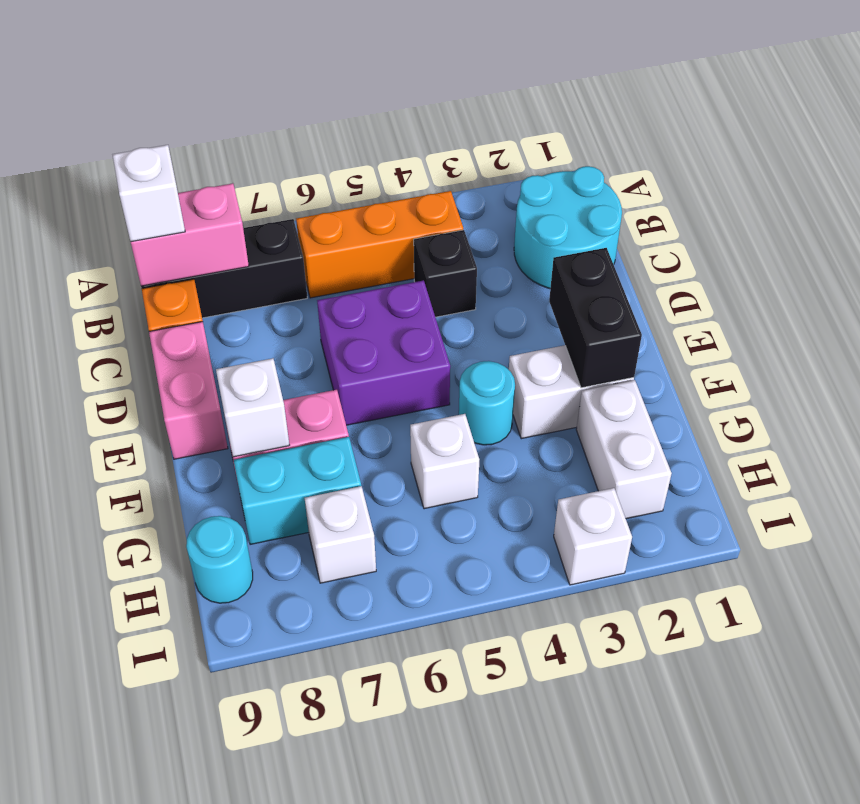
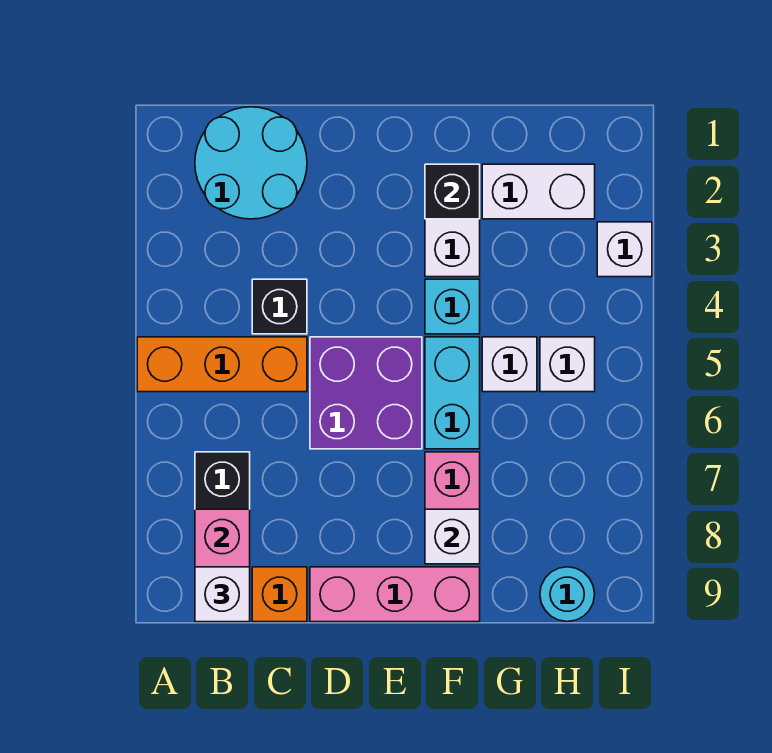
orange 1x3 brick [296,191,463,298] -> orange 1x3 brick turned to [137,337,307,392]
pink 1x2 brick [149,322,228,459] -> pink 1x3 brick [310,567,480,622]
black 1x2 brick [549,248,642,388] -> black 1x1 brick [425,164,480,219]
cyan 1x1 round brick [459,361,515,445] -> cyan 1x1 brick [425,279,480,334]
cyan 1x2 brick [234,437,361,545] -> cyan 1x2 brick moved to [425,337,480,449]
white 1x1 brick [305,486,376,583] -> white 1x1 brick moved to [540,337,595,392]

